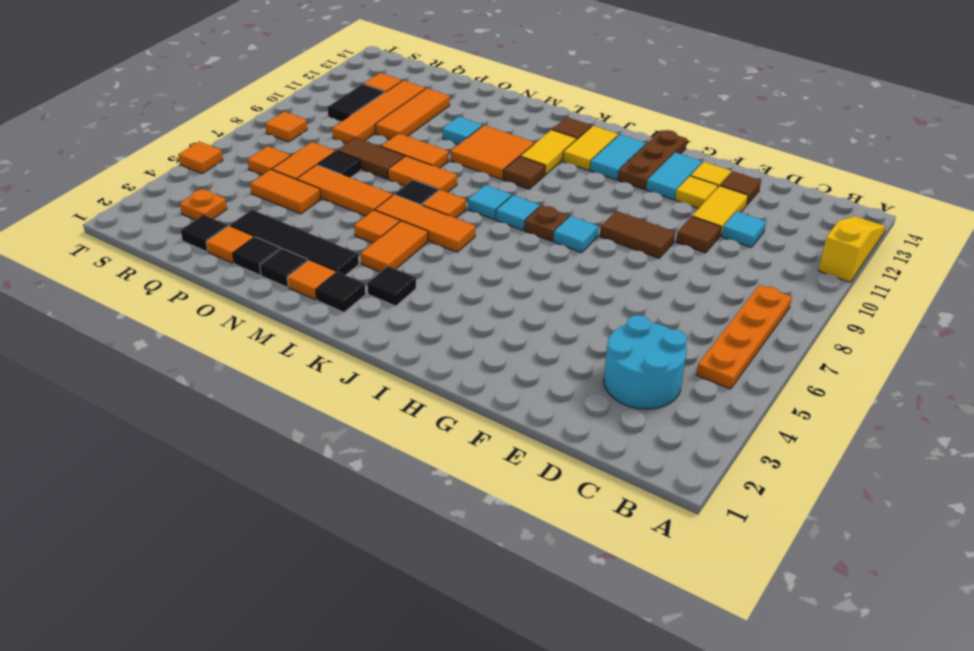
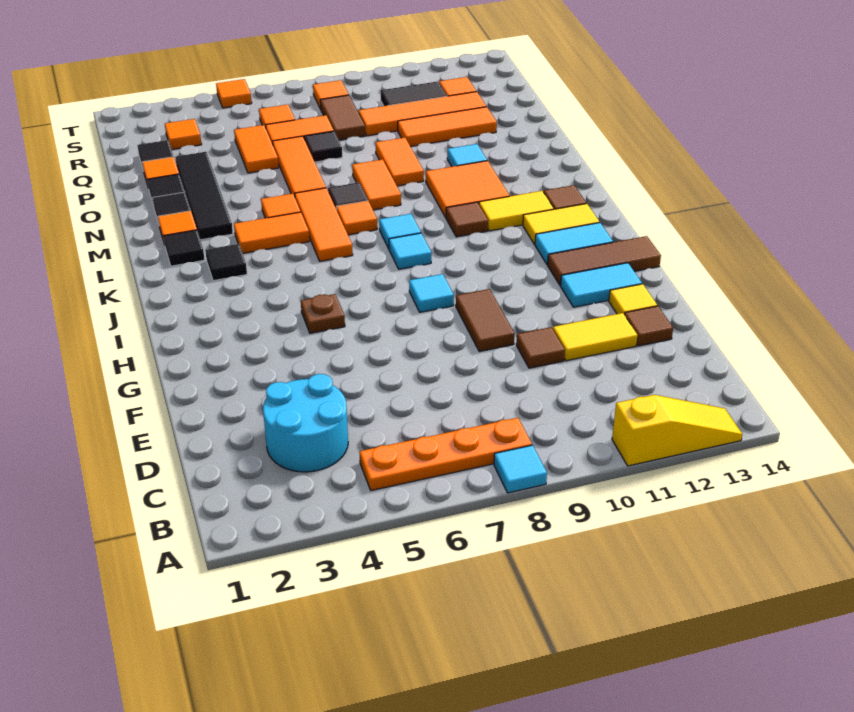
cyan 1x1 tile [722,211,766,247] -> cyan 1x1 tile moved to [494,445,547,493]
yellow 1x1 tile [675,176,718,208] -> none
brown 1x3 plate [618,130,687,190] -> brown 1x3 tile [548,236,661,286]
brown 1x1 plate [524,205,569,241] -> brown 1x1 plate moved to [301,294,345,333]
brown 1x2 tile [337,138,405,179] -> brown 1x2 tile moved to [320,95,365,140]
orange 1x1 plate [180,189,227,220] -> orange 1x1 tile [165,119,202,150]

